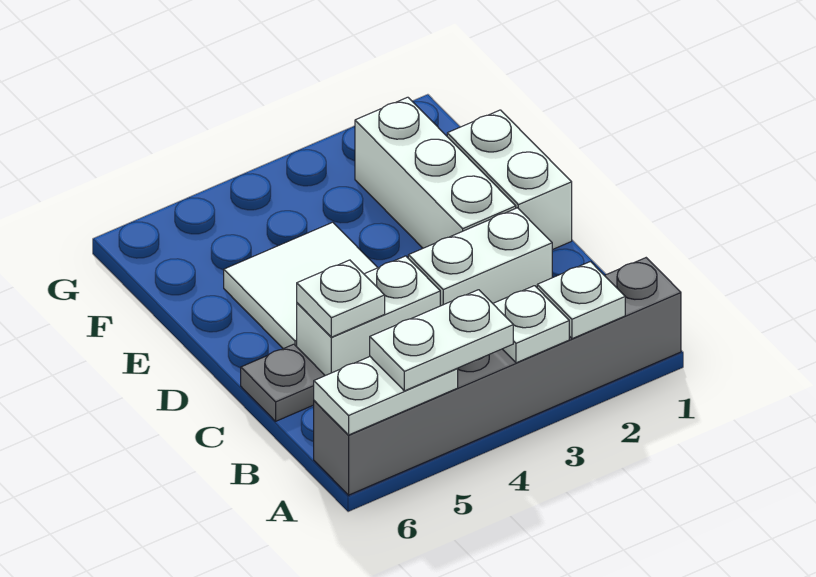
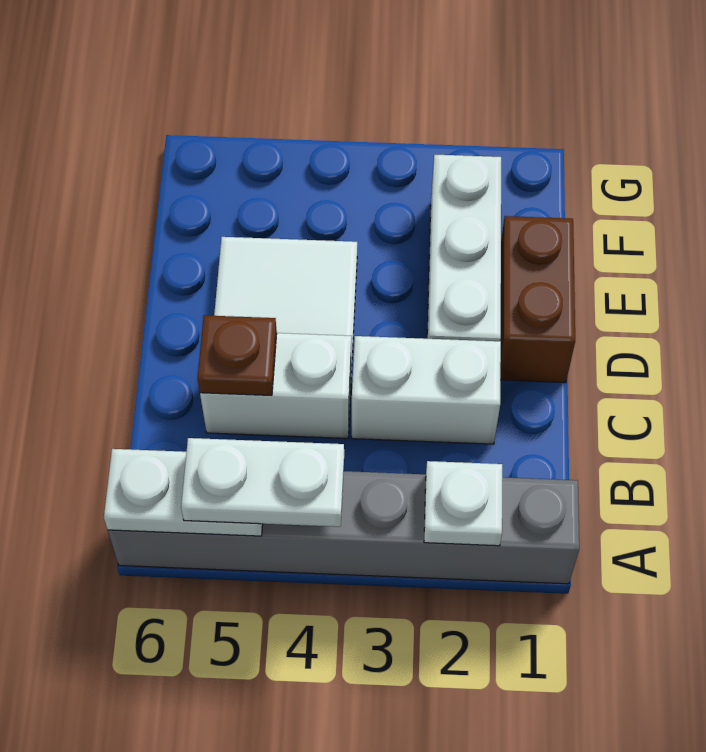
white 1x1 plate [493,286,569,363] -> none
white 1x1 plate [297,260,385,337] -> brown 1x1 plate [198,315,277,395]
grey 1x1 plate [241,344,325,421] -> none
white 1x2 brick [447,110,572,250] -> brown 1x2 brick [500,216,575,383]

